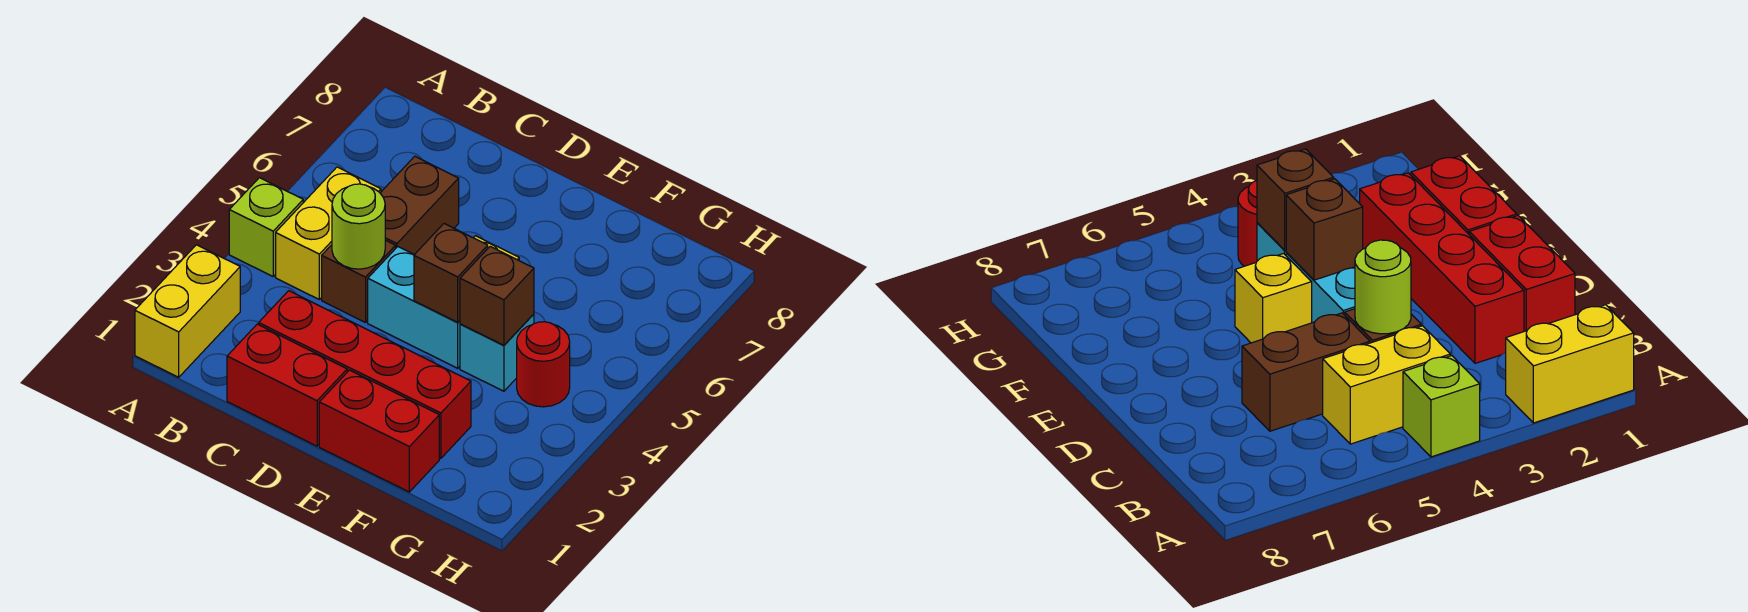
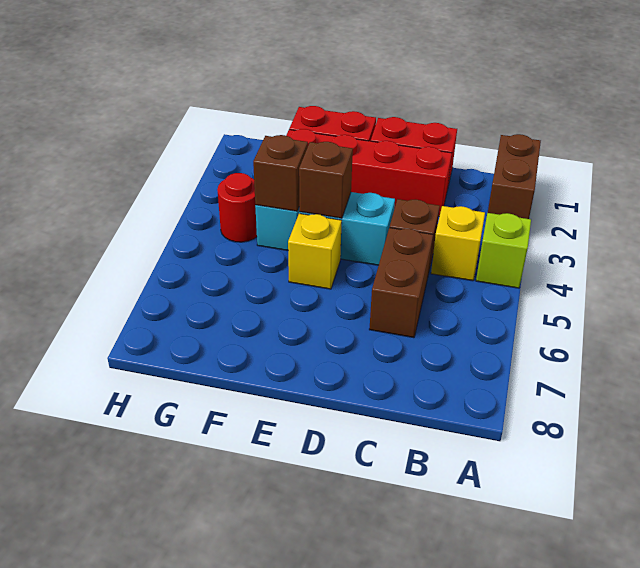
yellow 1x2 brick [135,245,240,377] -> brown 1x2 brick [488,134,541,219]
yellow 1x2 brick [276,167,381,299] -> yellow 1x1 brick [431,206,485,281]
lime 1x1 round brick [332,184,385,269] -> none

